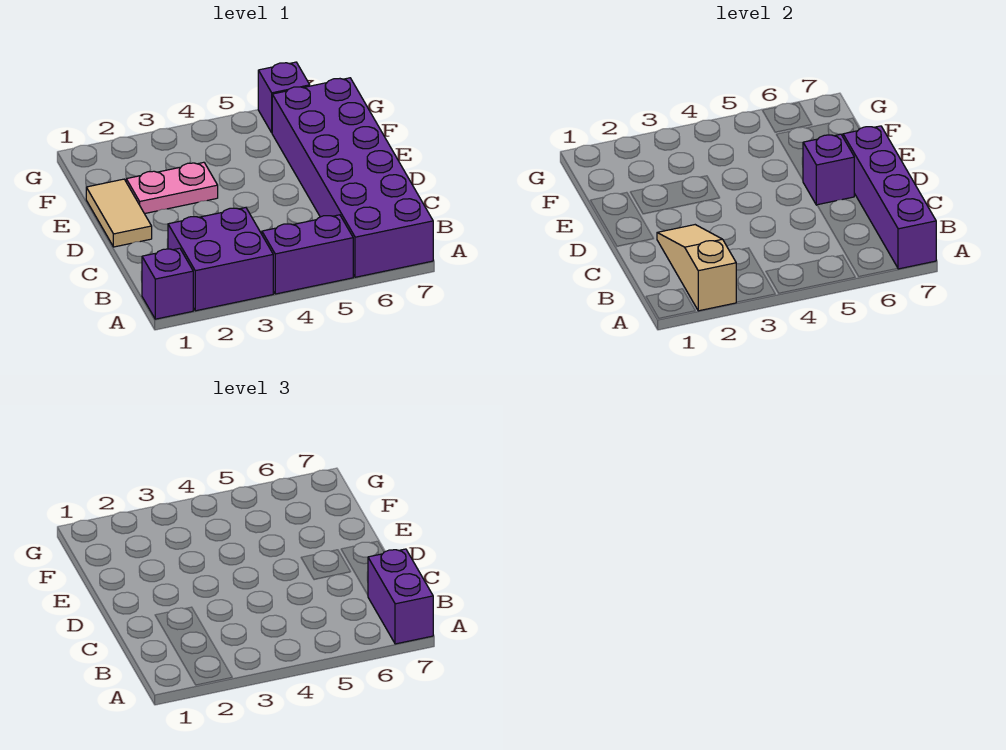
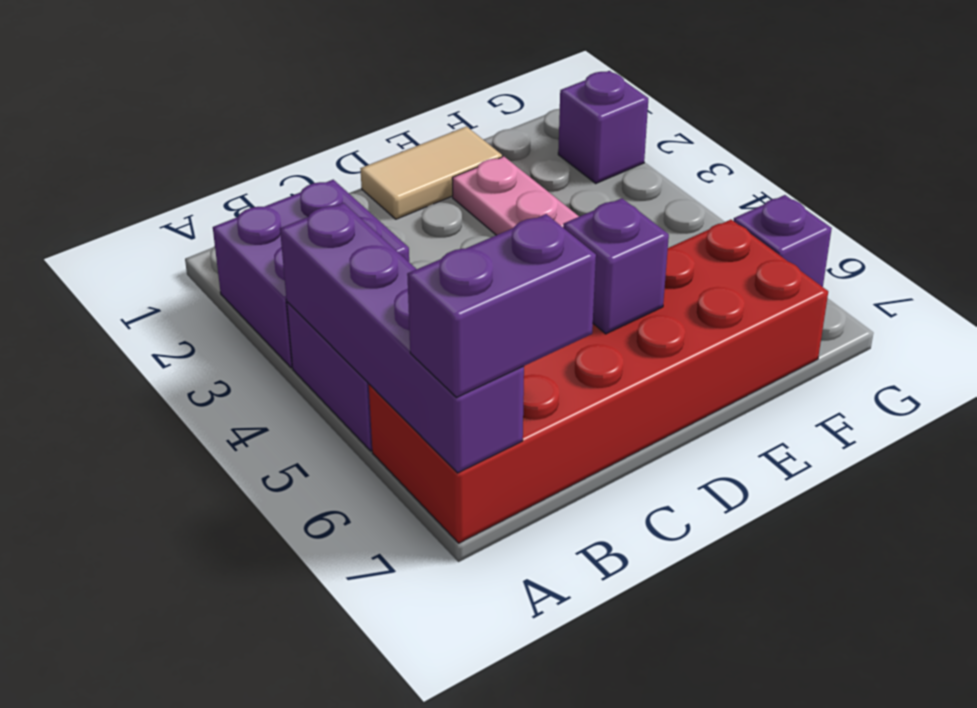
purple 1x1 brick [142,248,193,319] -> purple 1x1 brick moved to [558,71,648,183]
tan 1x3 slope [657,225,736,311] -> none
purple 2x6 brick [272,78,433,277] -> red 2x6 brick [369,220,828,543]
purple 1x4 brick [843,126,936,269] -> purple 1x4 brick turned to [280,203,524,473]

